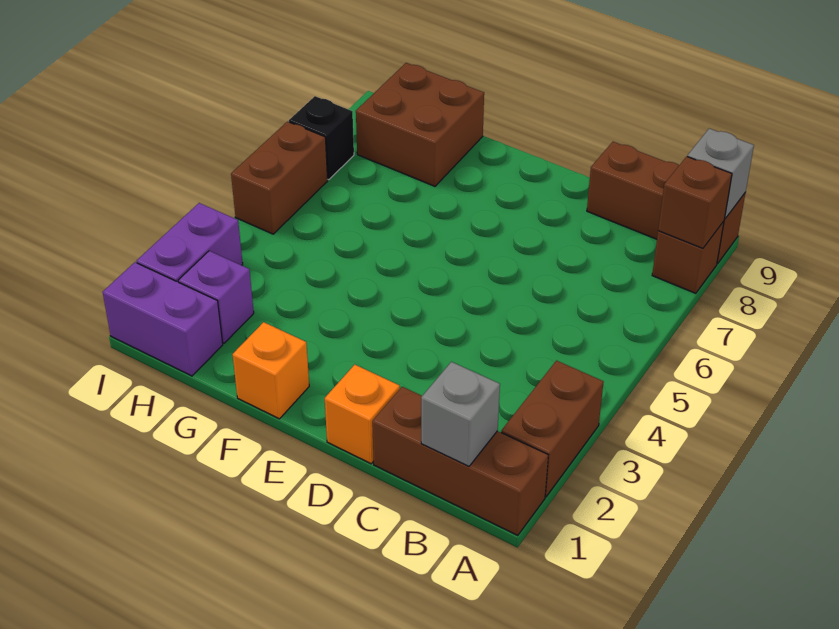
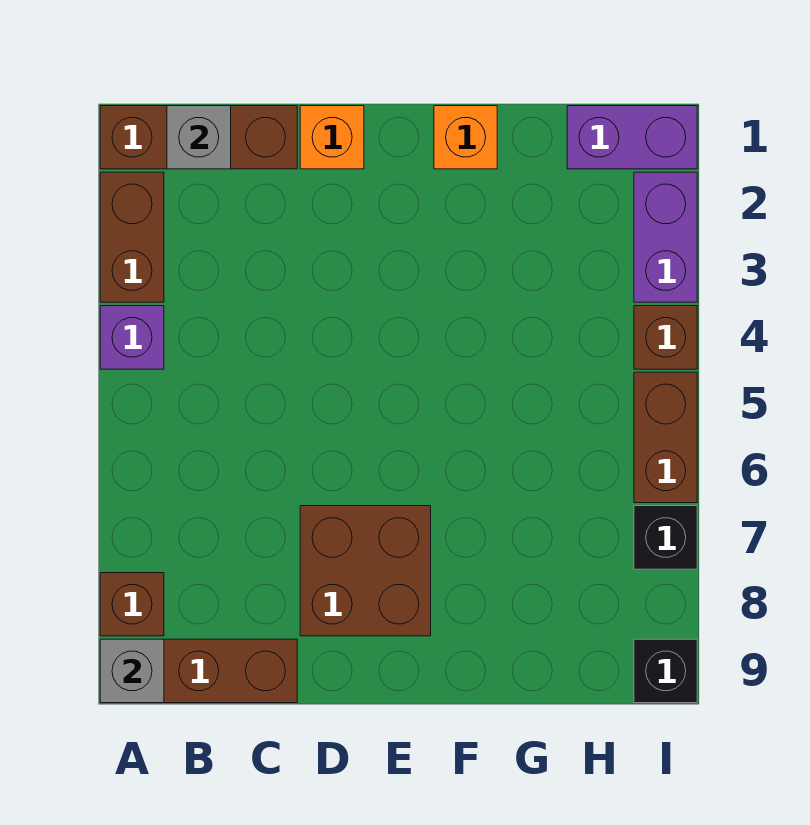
brown 1x1 brick [658,156,732,248] -> brown 1x1 brick moved to [634,306,697,369]
brown 2x2 brick [356,63,484,186] -> brown 2x2 brick moved to [300,506,431,636]
purple 1x1 brick [178,251,254,343] -> purple 1x1 brick moved to [100,306,164,369]
none -> black 1x1 brick [634,639,697,703]

